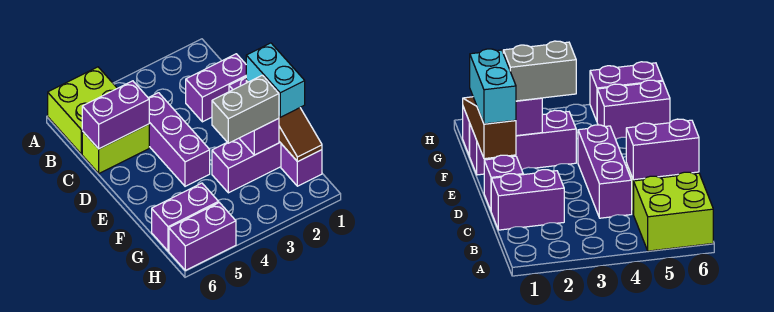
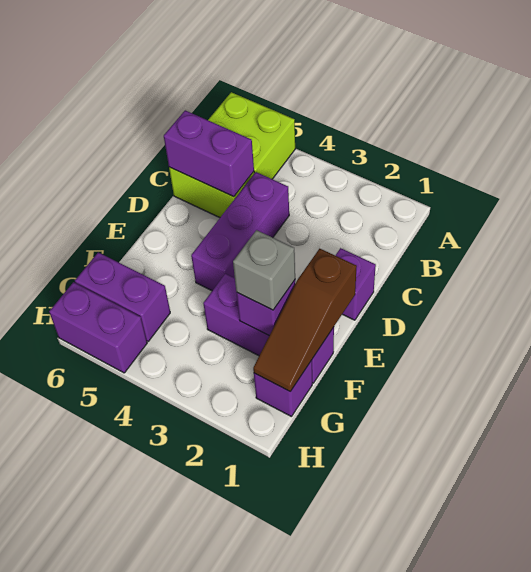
purple 1x2 brick [186,54,246,122] -> none
cyan 1x2 brick [246,43,305,117] -> none
grey 1x2 brick [212,75,279,143] -> grey 1x1 brick [233,230,295,310]

